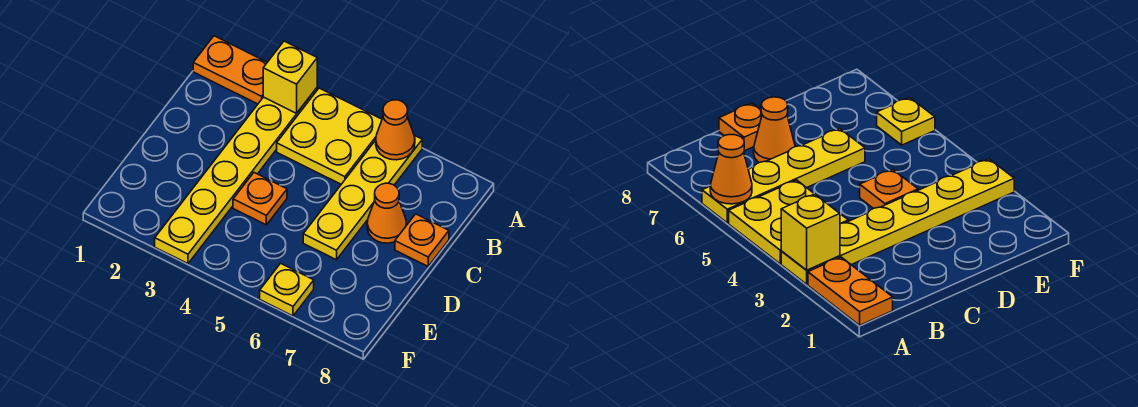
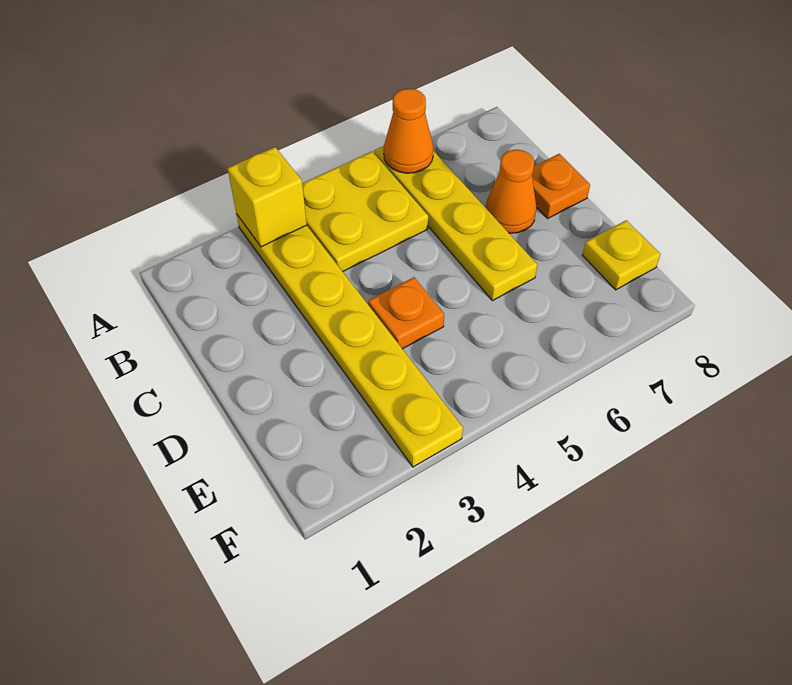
orange 1x2 plate [193,36,267,104] -> none
yellow 1x1 plate [260,263,314,316] -> yellow 1x1 plate moved to [583,220,660,290]

